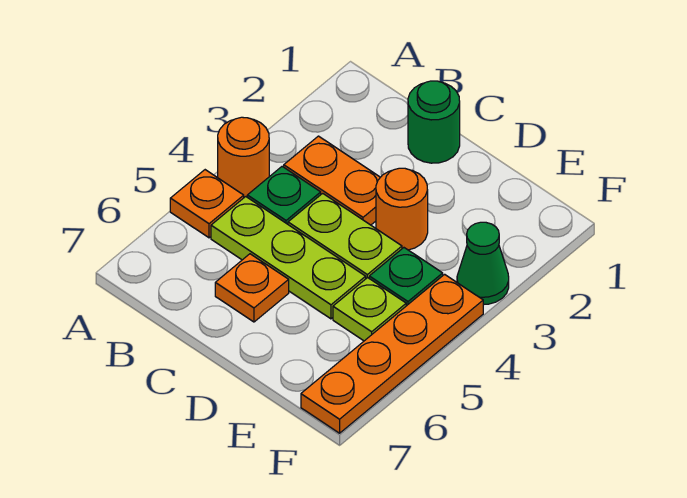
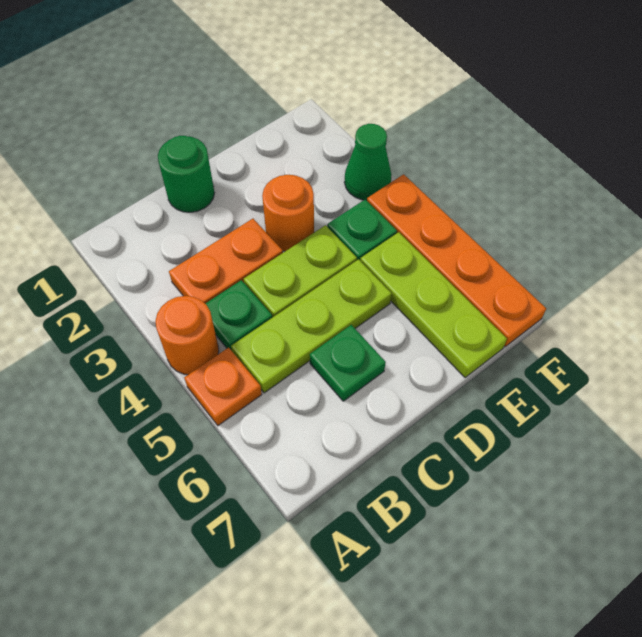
orange 1x1 plate [215,254,289,322] -> green 1x1 plate [310,325,386,401]
lime 1x1 plate [333,278,406,341] -> lime 1x3 plate [360,232,507,378]

